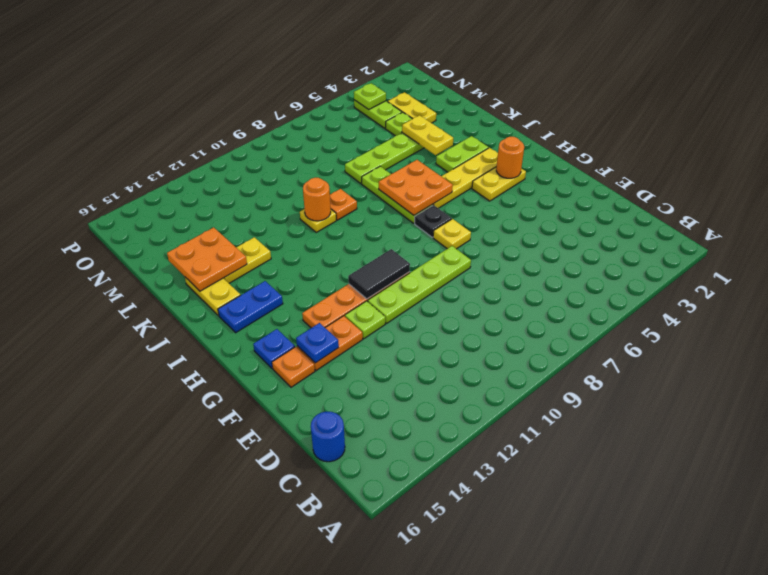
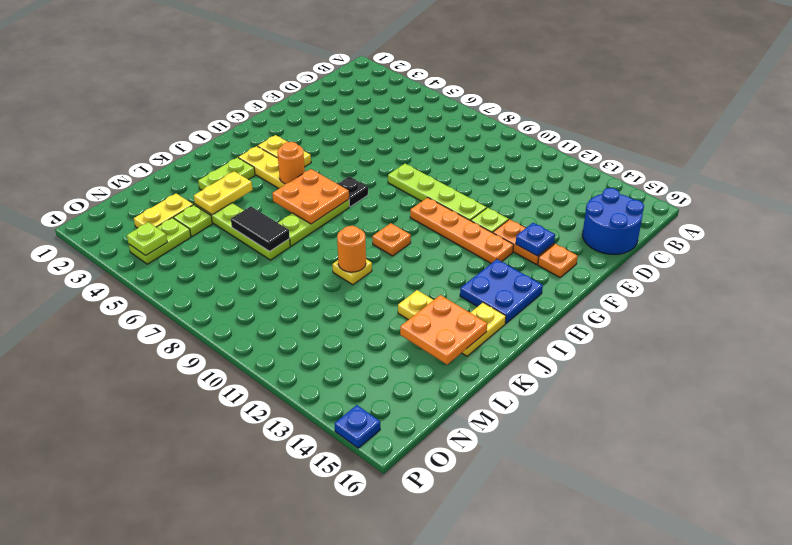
blue 1x1 round brick [311,411,345,462] -> blue 2x2 round brick [583,188,644,254]
yellow 1x1 plate [433,219,471,249] -> none
black 1x2 tile [348,249,410,299] -> black 1x2 tile moved to [231,206,290,251]
blue 1x1 plate [253,329,295,368] -> blue 1x1 plate moved to [335,405,380,448]
orange 1x1 round brick [496,137,524,178] -> orange 1x1 round brick moved to [277,142,305,184]
blue 1x2 plate [218,281,283,333] -> blue 2x2 plate [460,259,543,323]
lime 1x2 plate [436,136,489,172] -> lime 1x2 plate turned to [198,157,255,190]
orange 1x1 plate [330,189,357,220] -> orange 1x1 plate moved to [372,223,411,256]

